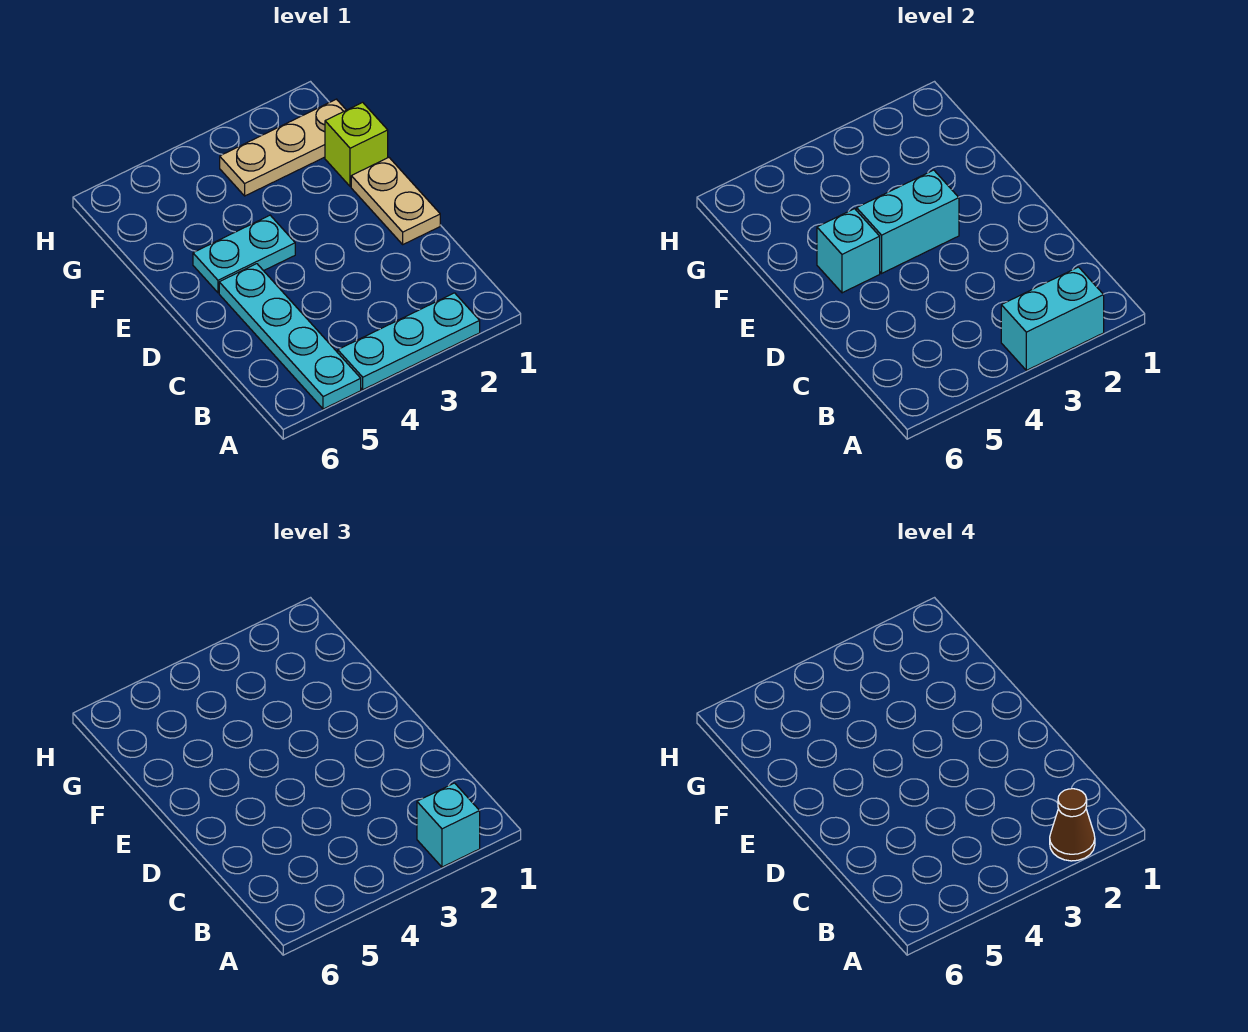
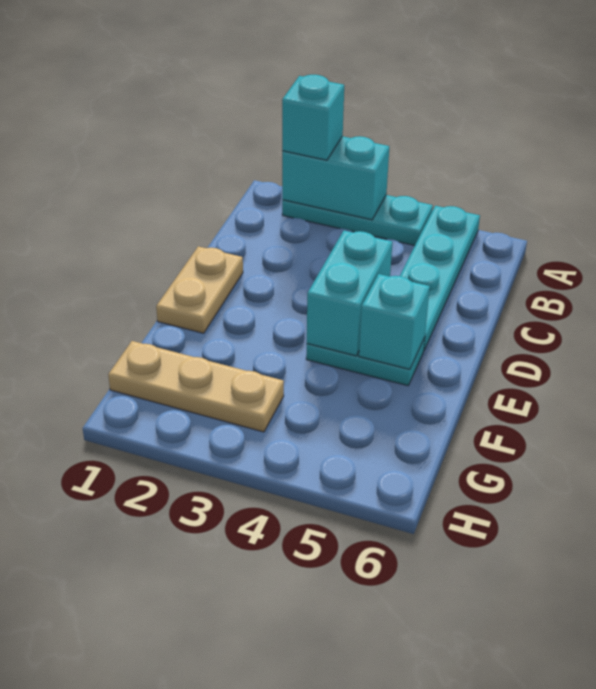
brown 1x1 cone [1050,789,1095,861] -> none
cyan 1x2 brick [857,170,959,273] -> cyan 1x2 brick turned to [307,231,392,356]
lime 1x1 brick [325,102,388,187] -> none

